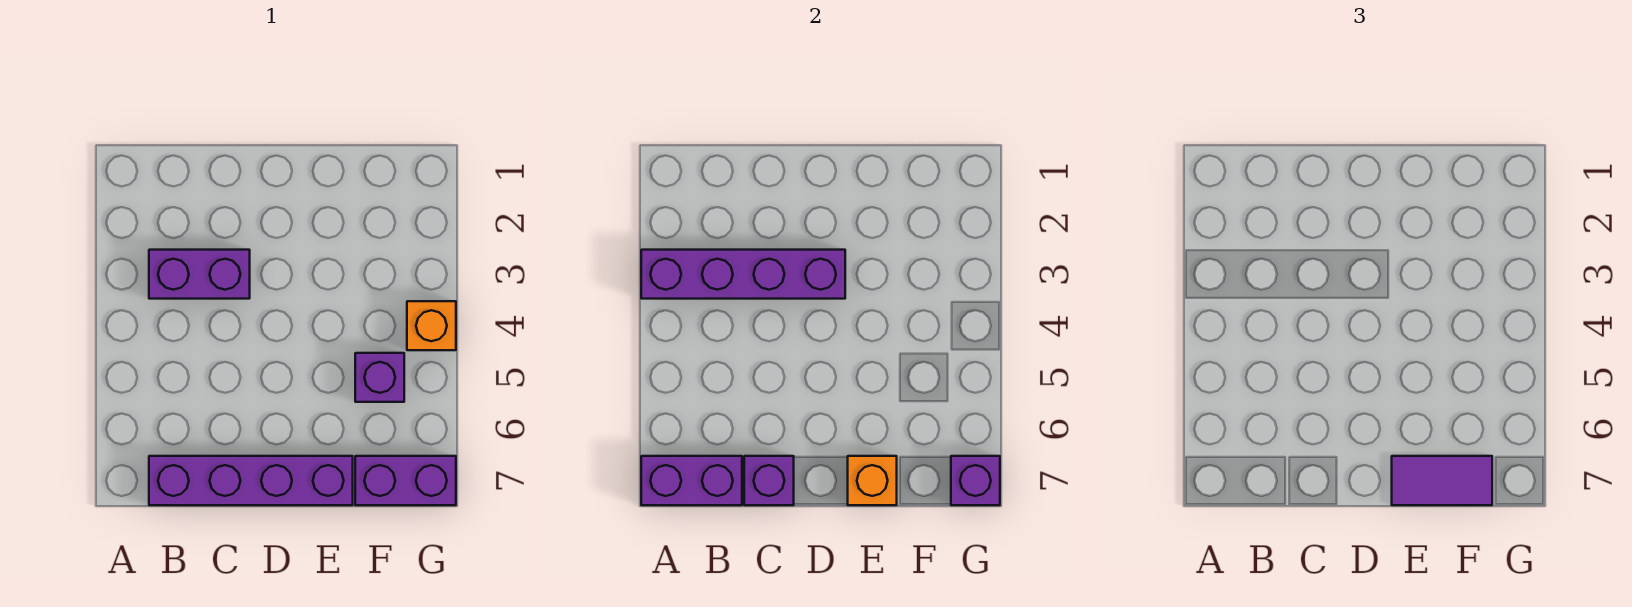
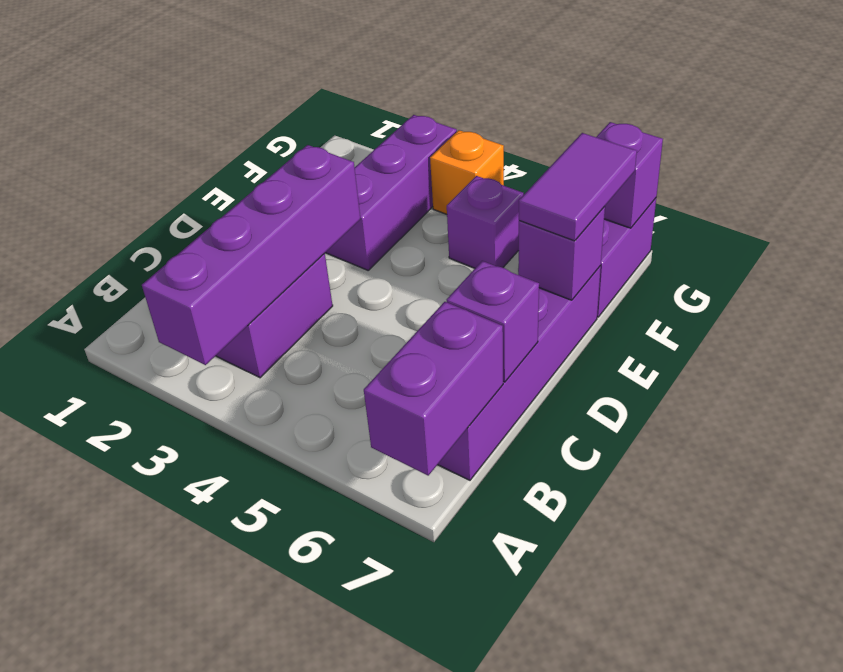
none -> purple 1x3 brick [325,115,457,270]
orange 1x1 brick [848,456,897,505] -> purple 1x1 brick [518,206,605,300]

